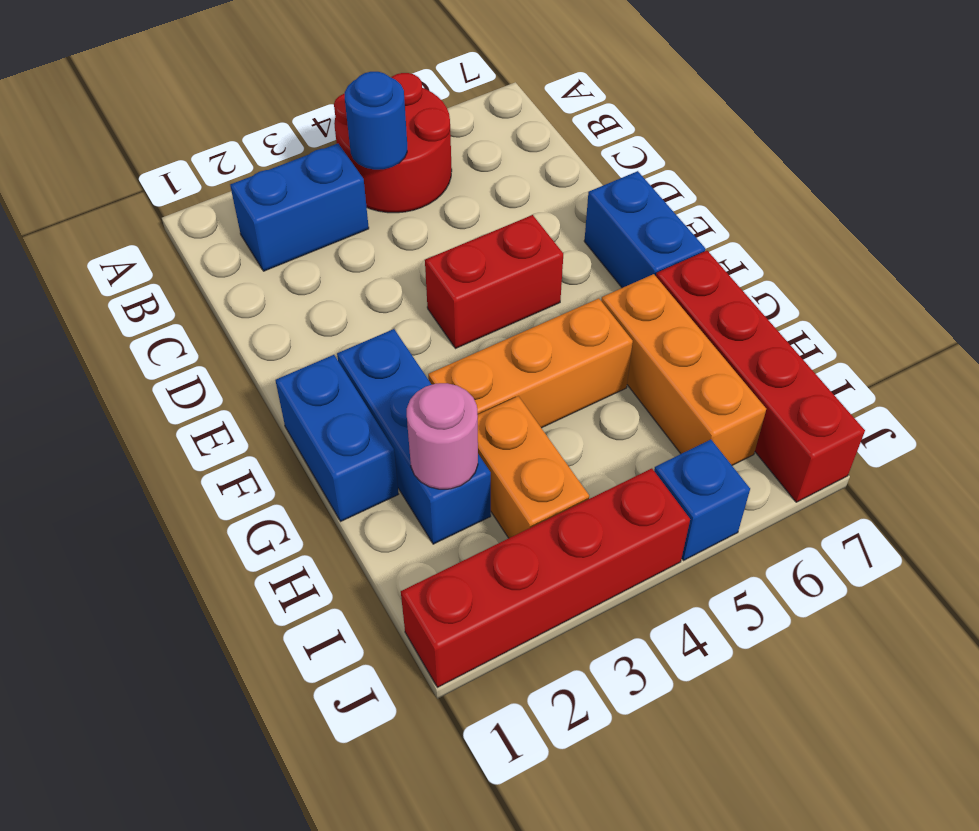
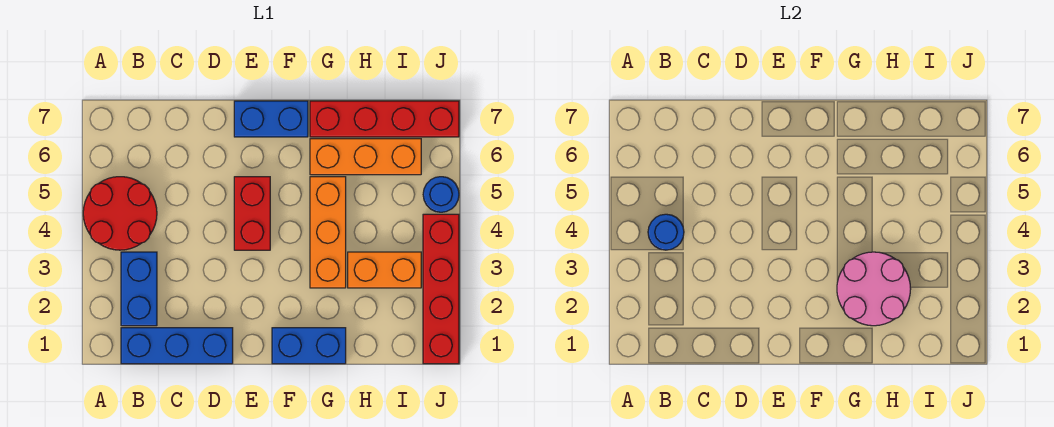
blue 1x3 brick [337,329,491,544] -> blue 1x3 brick moved to [121,328,233,364]
pink 1x1 round brick [407,383,478,489] -> pink 2x2 round brick [837,252,911,326]
blue 1x1 brick [654,440,750,560] -> blue 1x1 round brick [423,177,459,212]

